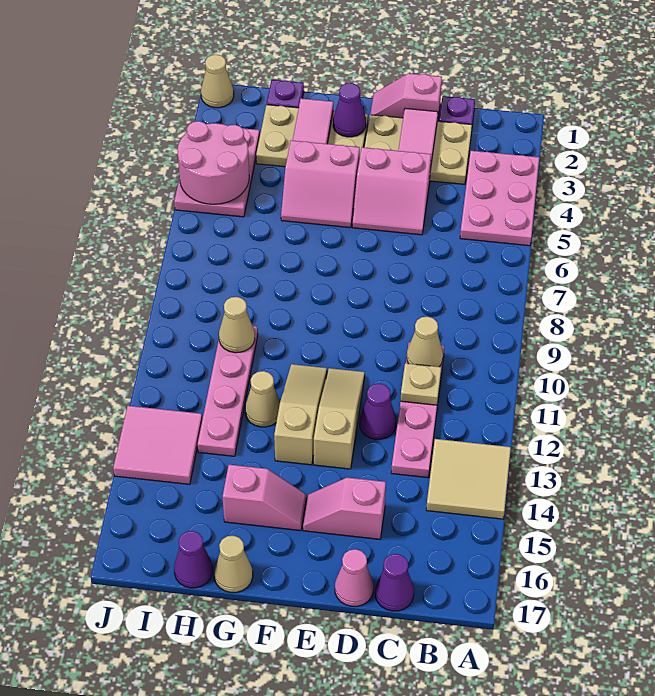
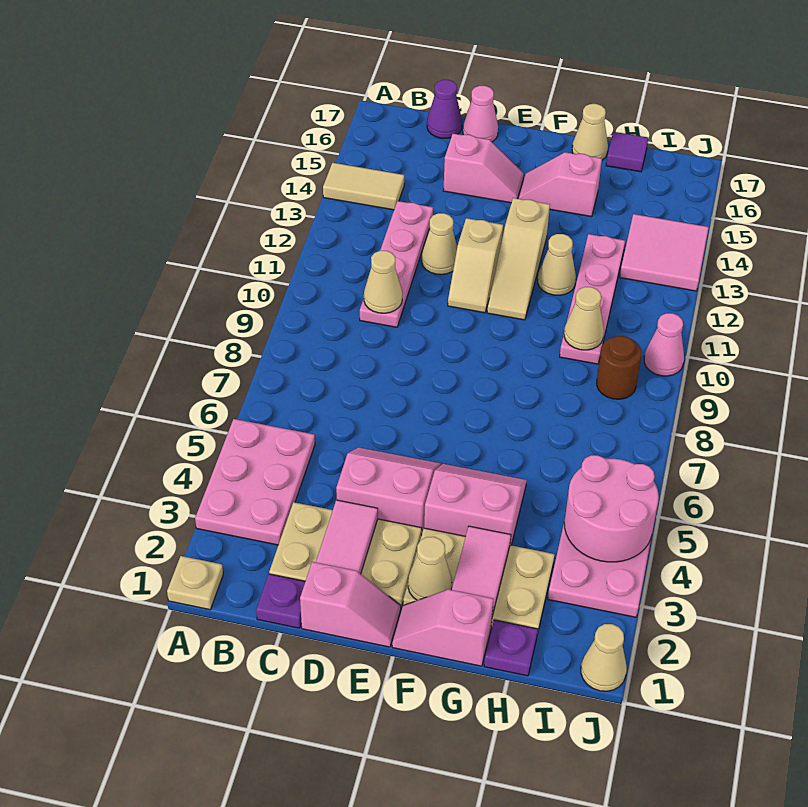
tan 2x2 tile [426,439,511,519] -> tan 1x2 tile [323,163,404,210]
tan 1x1 plate [401,363,441,405] -> tan 1x1 plate moved to [167,556,223,610]
purple 1x1 cone [360,384,396,439] -> tan 1x1 cone [421,213,457,275]
tan 1x3 slope [314,368,365,469] -> tan 1x2 slope [448,218,503,313]
none -> pink 1x2 slope [392,589,493,666]
purple 1x1 cone [333,83,366,137] -> tan 1x1 cone [408,537,452,600]
purple 1x1 cone [174,531,213,588] -> purple 1x1 tile [606,132,648,172]
none -> brown 1x1 round brick [597,336,641,399]
none -> pink 1x1 cone [644,313,684,376]

